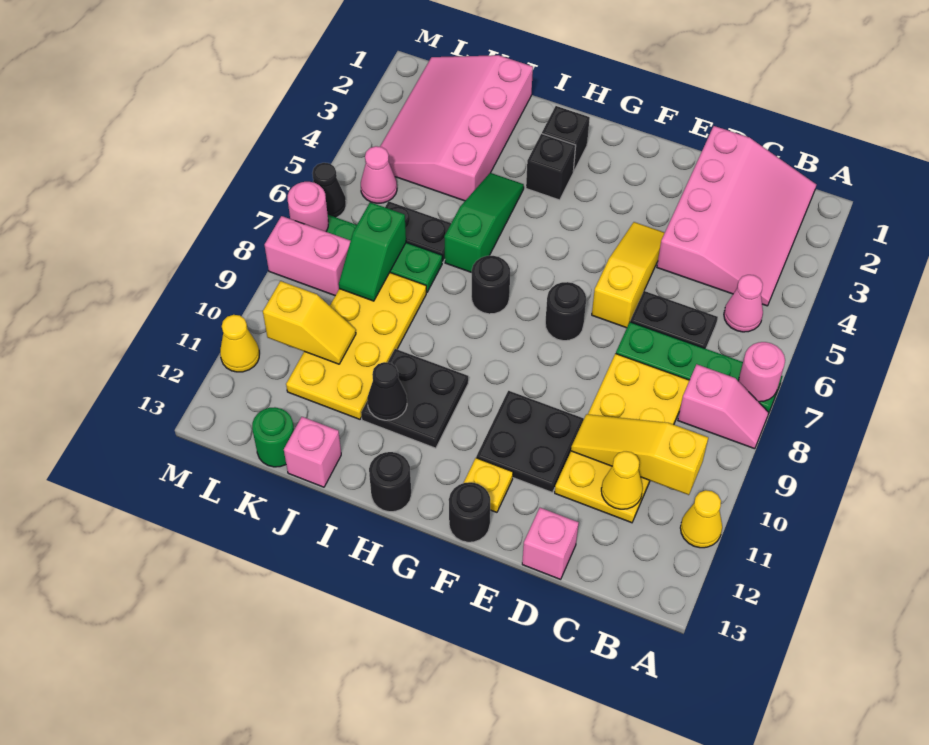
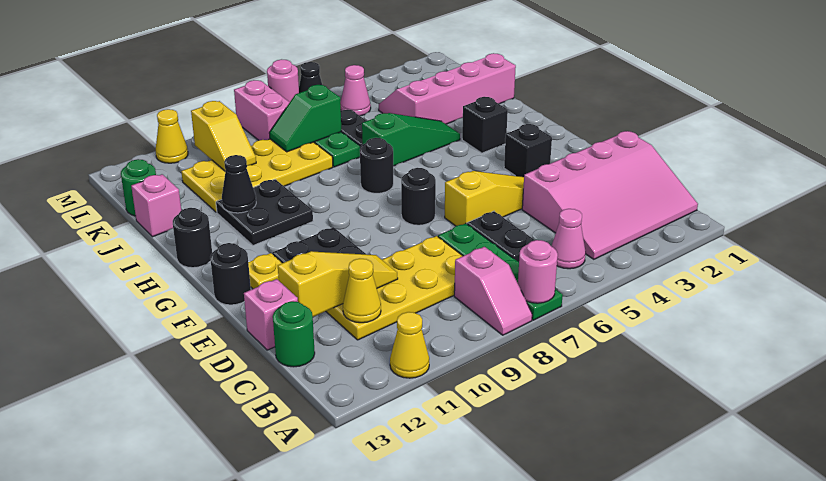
yellow 1x3 slope [571,414,708,495] -> yellow 1x3 slope turned to [278,251,398,317]
none -> green 1x1 round brick [273,301,315,367]
black 1x1 brick [542,106,590,172] -> black 1x1 brick moved to [504,124,552,177]
pink 3x4 slope [380,55,533,201] -> pink 2x4 slope [379,53,516,124]

